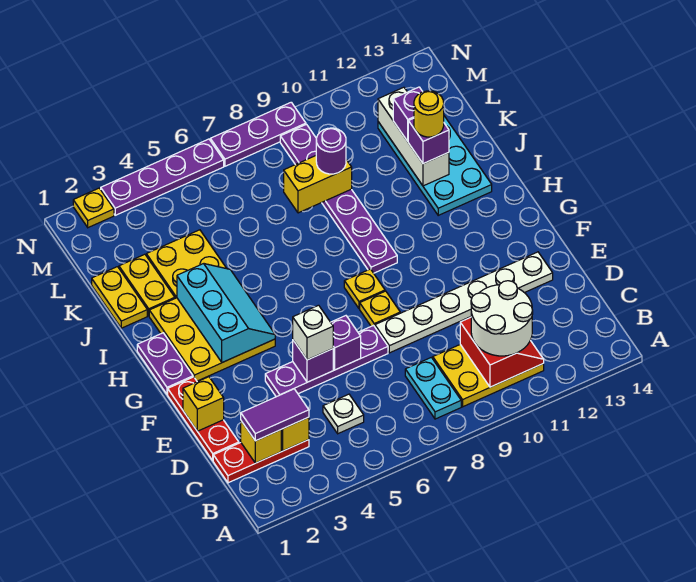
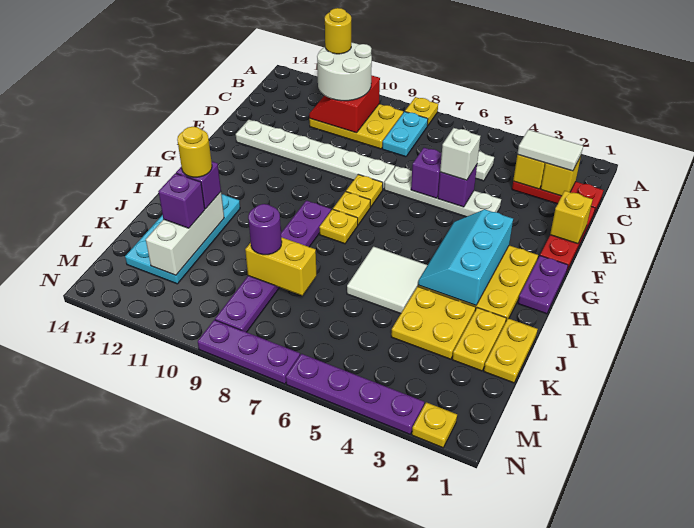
none -> yellow 1x1 plate [405,97,438,126]
none -> yellow 1x1 round brick [325,8,351,54]
purple 1x2 tile [241,389,309,441] -> white 1x2 tile [517,130,583,171]
purple 1x4 plate [265,326,388,397] -> white 1x4 plate [384,166,501,217]
none -> yellow 1x1 plate [319,209,358,244]
none -> white 2x2 tile [347,247,427,314]

